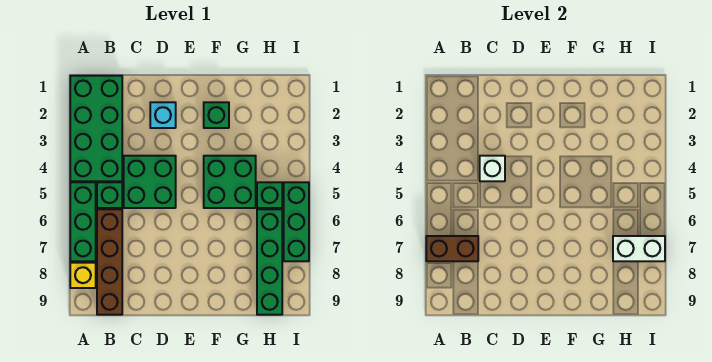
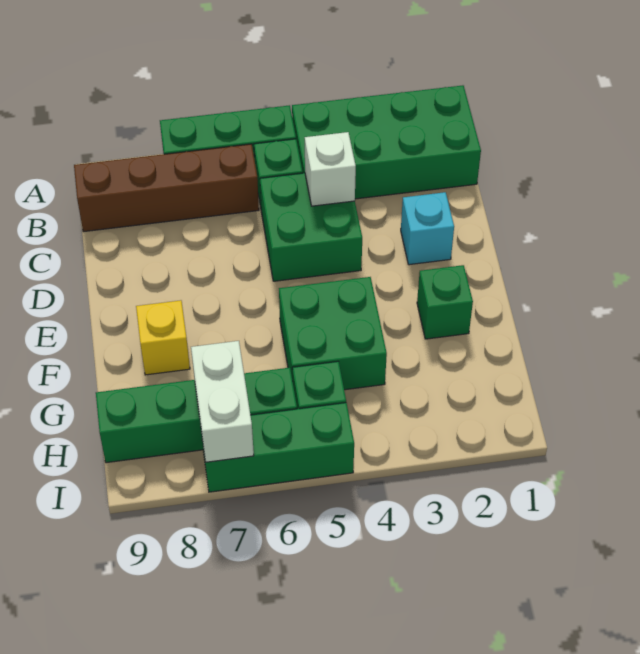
brown 1x2 brick [426,236,478,261] -> none
yellow 1x1 brick [70,263,96,288] -> yellow 1x1 brick moved to [136,300,190,375]

